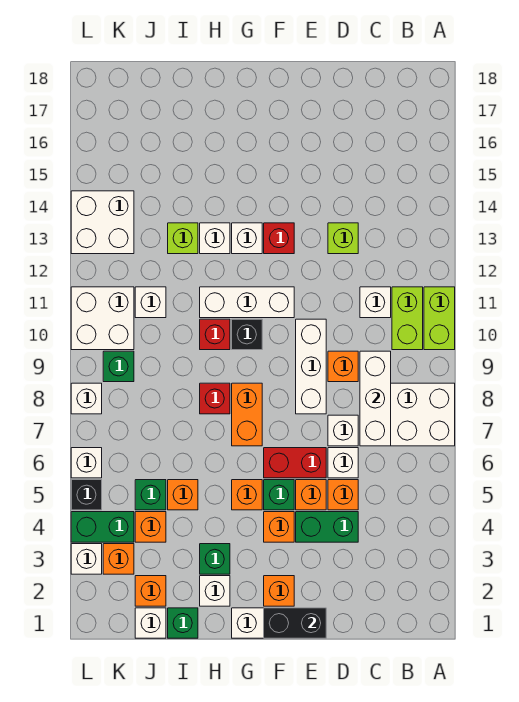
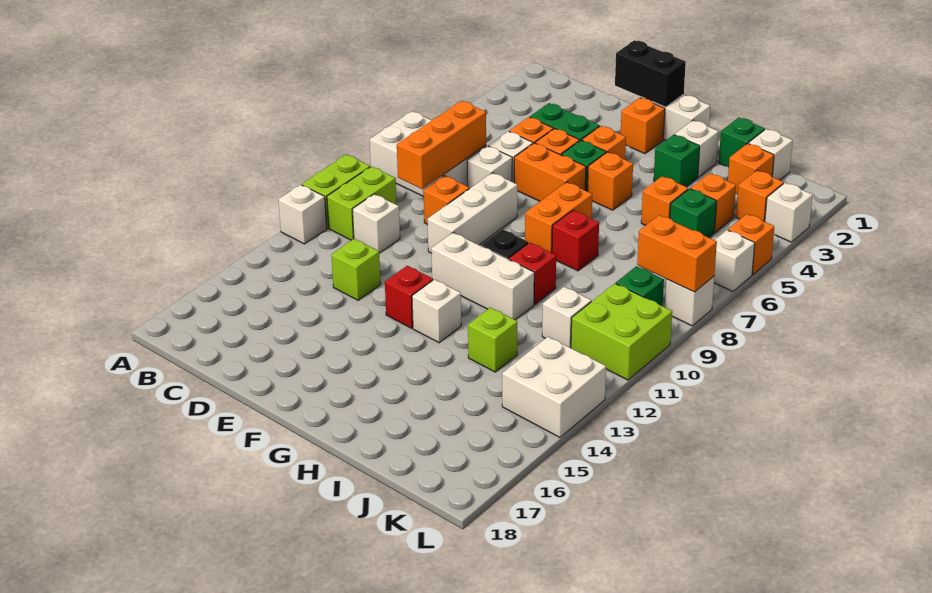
white 1x3 brick [360,351,391,446] -> orange 1x3 brick [397,101,486,189]
red 1x2 brick [264,448,326,478] -> orange 1x2 brick [514,143,586,201]
white 1x1 brick [200,223,230,254] -> white 1x1 brick moved to [278,185,327,244]
green 1x2 brick [71,512,134,542] -> none
none -> orange 1x2 brick [637,215,717,292]
white 2x2 brick [71,287,134,350] -> lime 2x2 brick [571,283,672,380]
black 1x1 brick [71,480,102,510] -> orange 1x1 brick [728,214,774,275]

